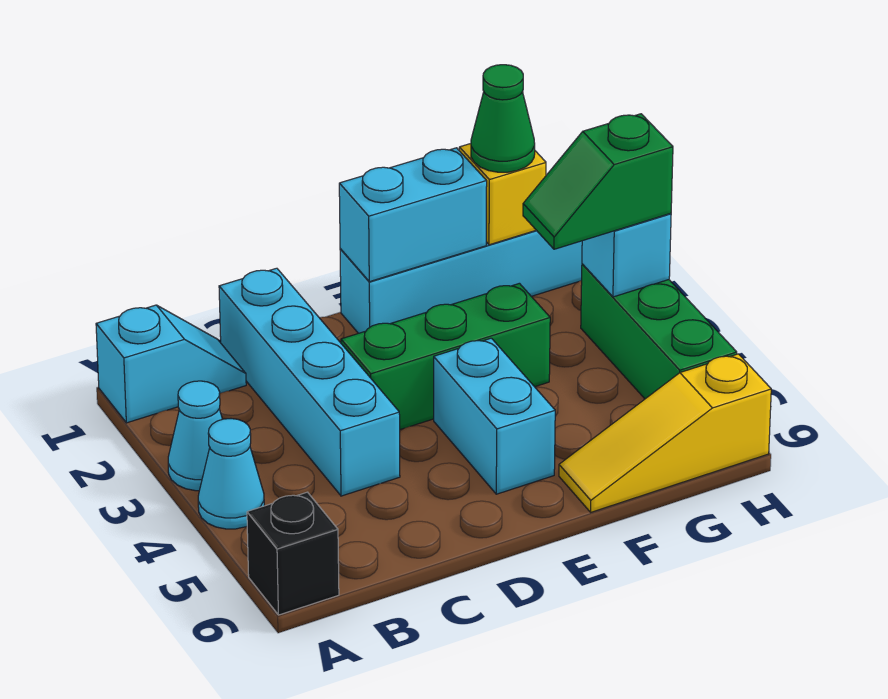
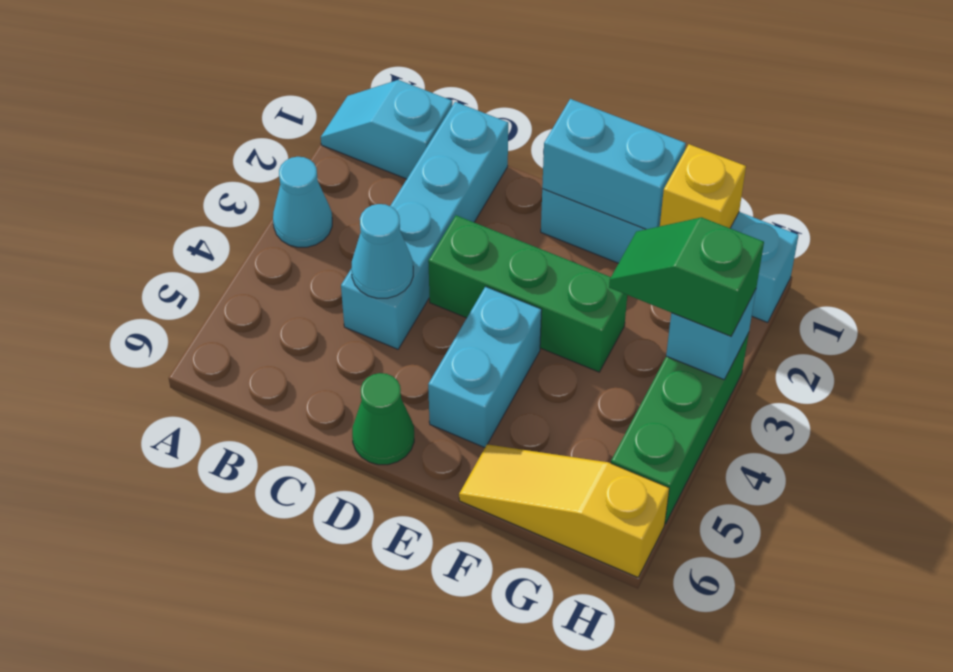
cyan 1x2 slope [96,305,246,423] -> cyan 1x2 slope turned to [321,80,452,179]
cyan 1x1 cone [198,419,264,529] -> cyan 1x1 cone moved to [351,204,413,298]
black 1x1 brick [247,492,339,615] -> none
green 1x1 cone [471,65,535,172] -> green 1x1 cone moved to [352,373,414,465]

